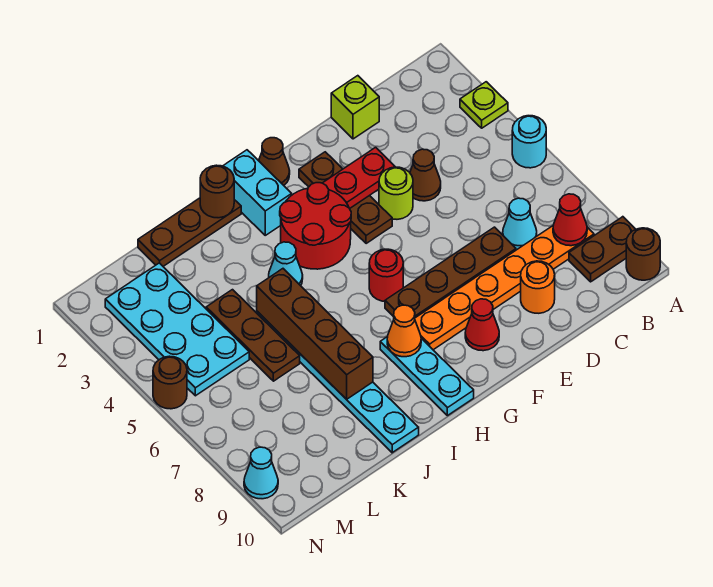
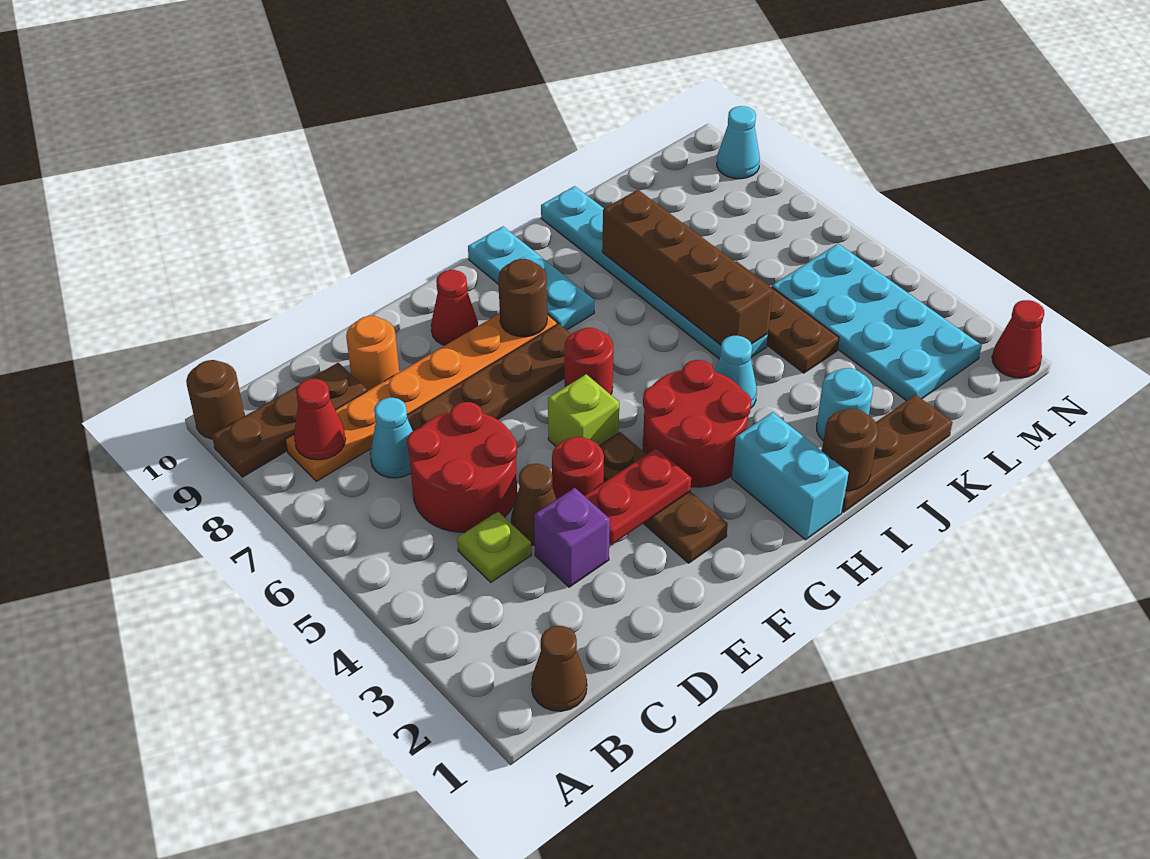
lime 1x1 plate [460,82,508,128] -> lime 1x1 plate moved to [457,512,531,582]
cyan 1x1 round brick [512,116,546,168] -> cyan 1x1 round brick moved to [817,368,873,441]
brown 1x2 plate [569,217,636,282] -> brown 1x3 plate [212,363,367,477]
none -> red 2x2 round brick [407,402,517,532]
lime 1x1 brick [331,76,379,139] -> lime 1x1 brick moved to [548,374,619,446]
none -> purple 1x1 brick [534,488,610,587]
lime 1x1 round brick [379,167,413,219] -> red 1x1 round brick [552,437,604,499]
brown 1x1 cone [259,138,290,185] -> brown 1x1 cone moved to [531,626,587,711]
orange 1x1 cone [387,305,421,357] -> none
none -> red 1x1 cone [992,300,1044,378]
brown 1x1 round brick [153,356,187,409] -> brown 1x1 round brick moved to [498,259,547,337]

